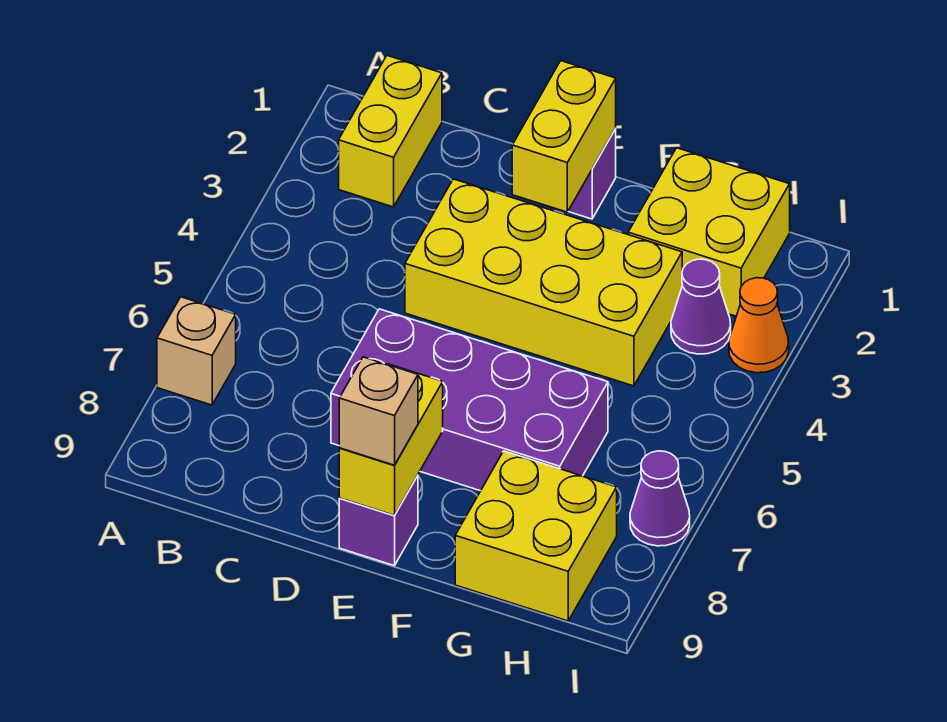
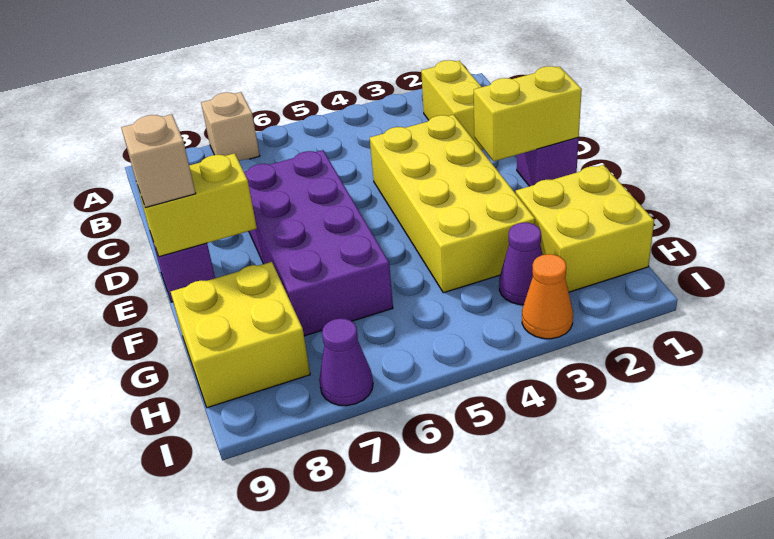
yellow 1x2 brick [339,56,442,207] -> yellow 1x2 brick turned to [421,60,483,149]

